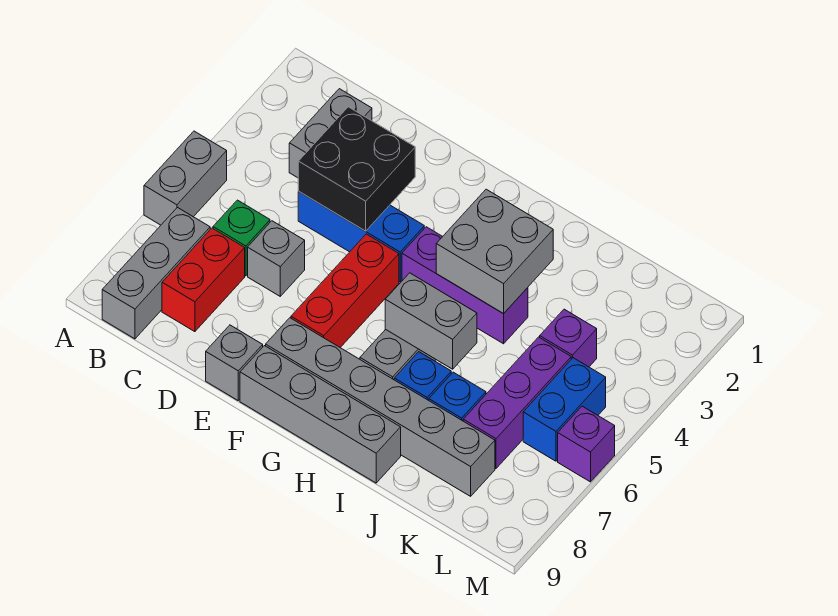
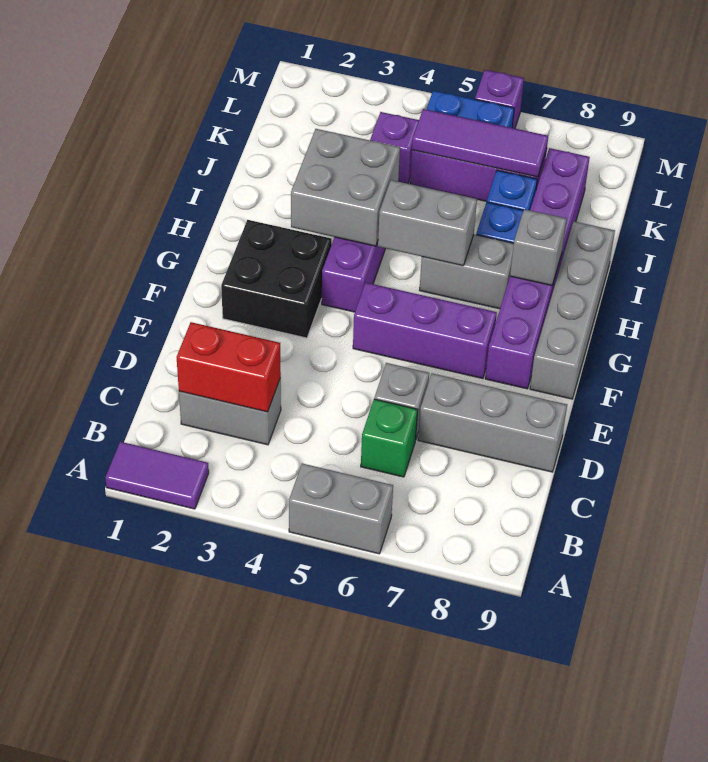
none -> purple 1x2 tile [105,442,209,509]
grey 1x3 brick [102,208,210,339] -> grey 1x3 brick moved to [418,373,567,472]
red 1x2 brick [162,228,245,332] -> red 1x2 brick moved to [177,322,281,412]
black 2x2 brick [298,107,415,231] -> black 2x2 brick moved to [221,220,332,338]
blue 1x3 brick [298,192,424,282] -> none
grey 1x1 brick [206,325,263,400] -> grey 1x1 brick moved to [510,209,566,285]
red 1x3 brick [291,234,399,348] -> purple 1x3 brick [353,283,497,379]
grey 1x6 brick [266,318,495,496] -> purple 1x6 brick [485,148,590,389]
grey 1x2 brick [385,273,477,369] -> grey 1x2 brick turned to [378,180,477,266]
none -> purple 1x3 tile [412,109,548,177]

